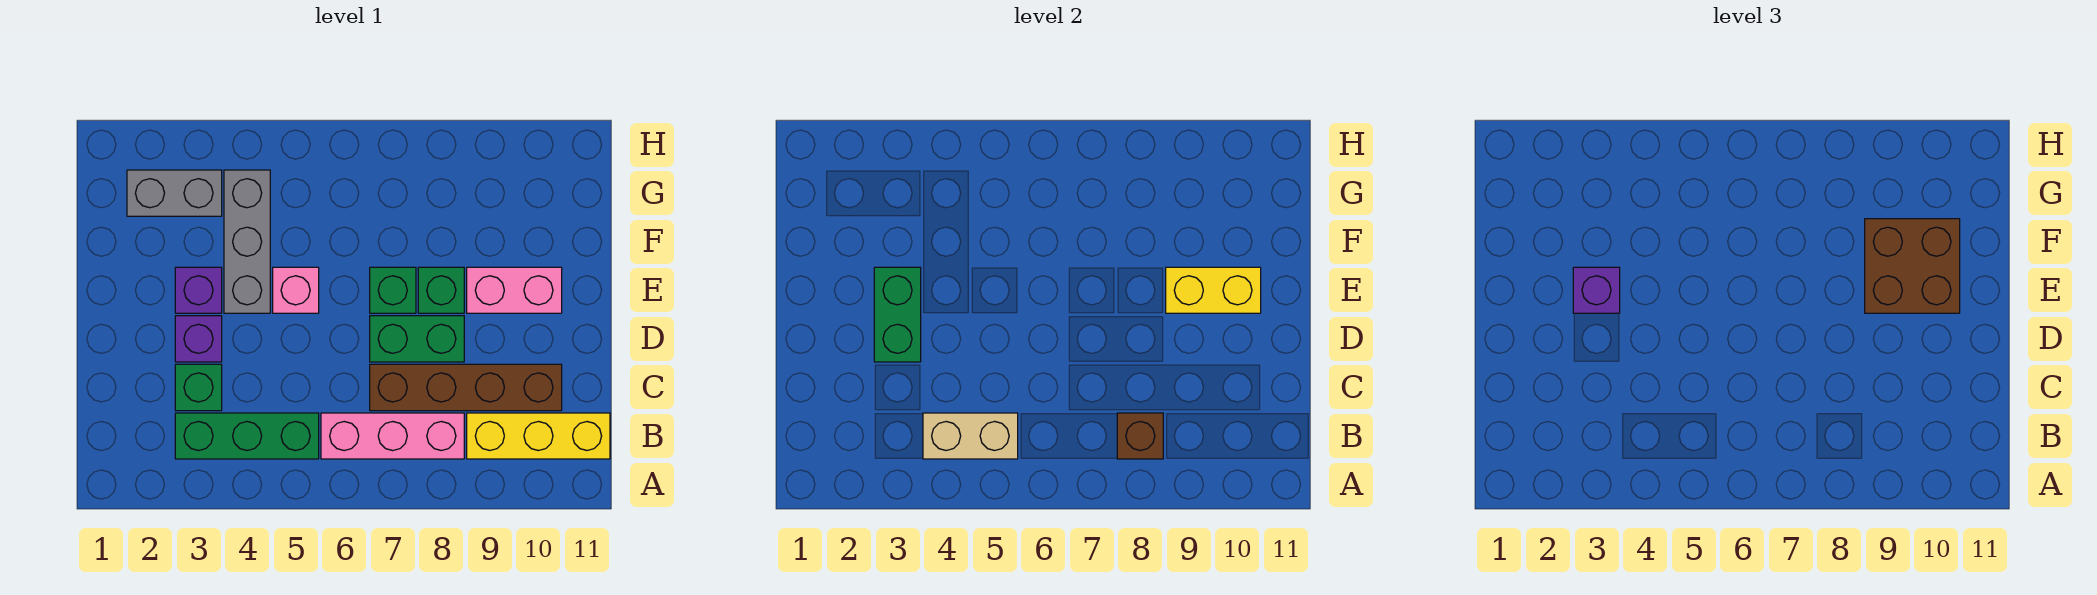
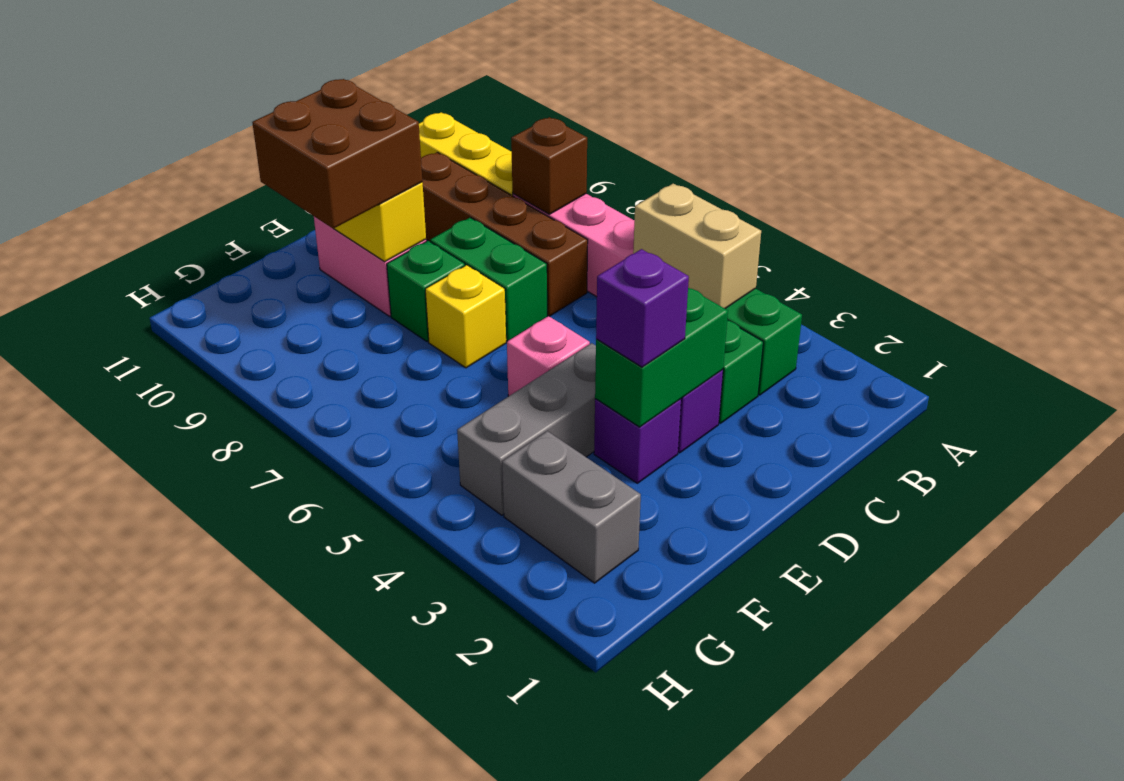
green 1x1 brick [370,267,416,313] -> yellow 1x1 brick [425,265,506,368]

